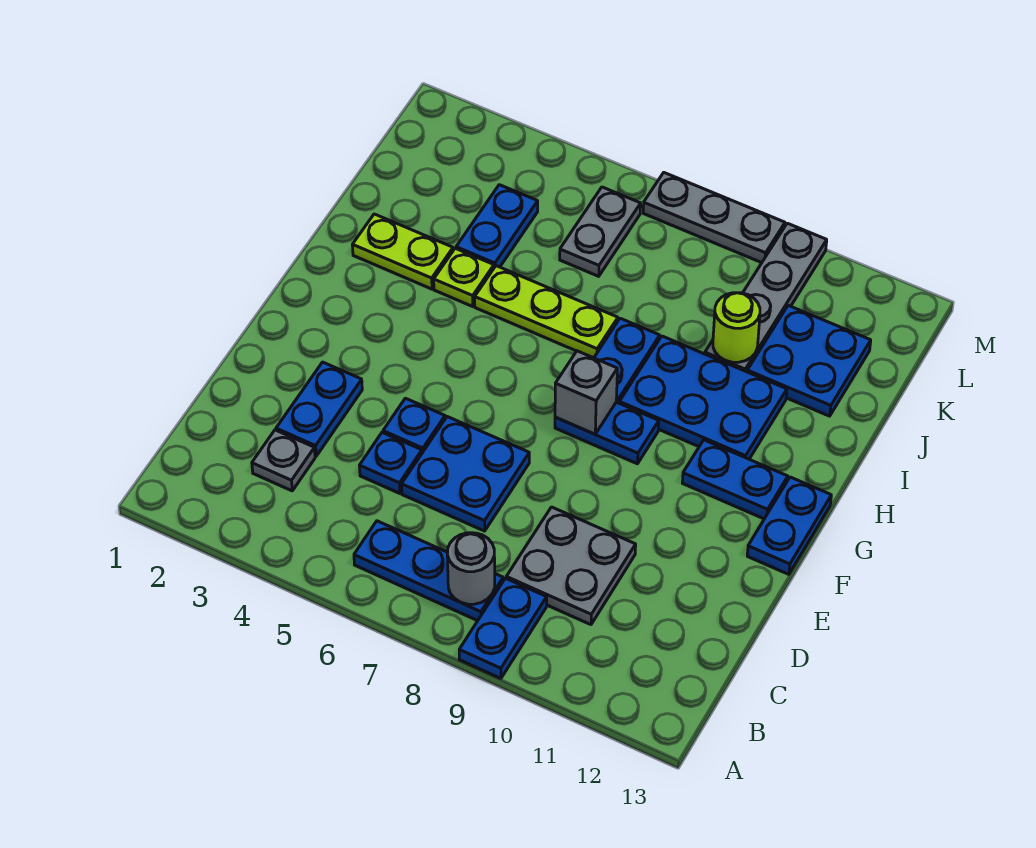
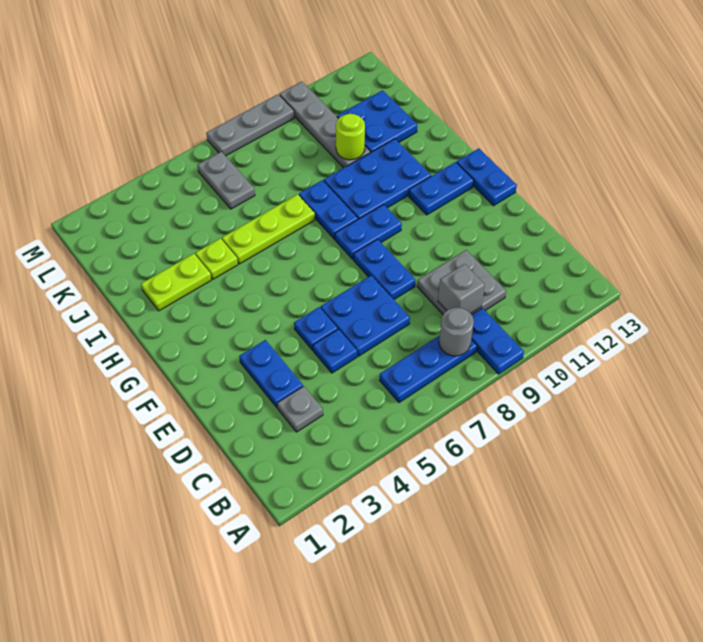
grey 1x1 brick [555,351,617,434] -> grey 1x1 brick moved to [438,264,485,313]
blue 1x2 plate [456,185,538,268] -> blue 1x2 plate moved to [354,239,415,299]

